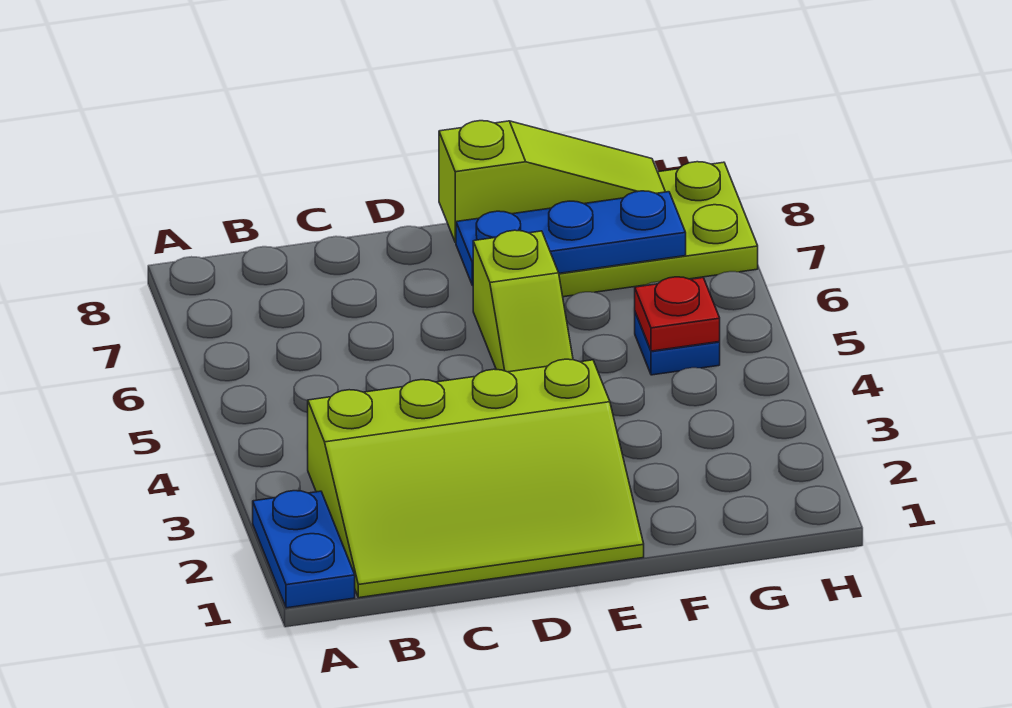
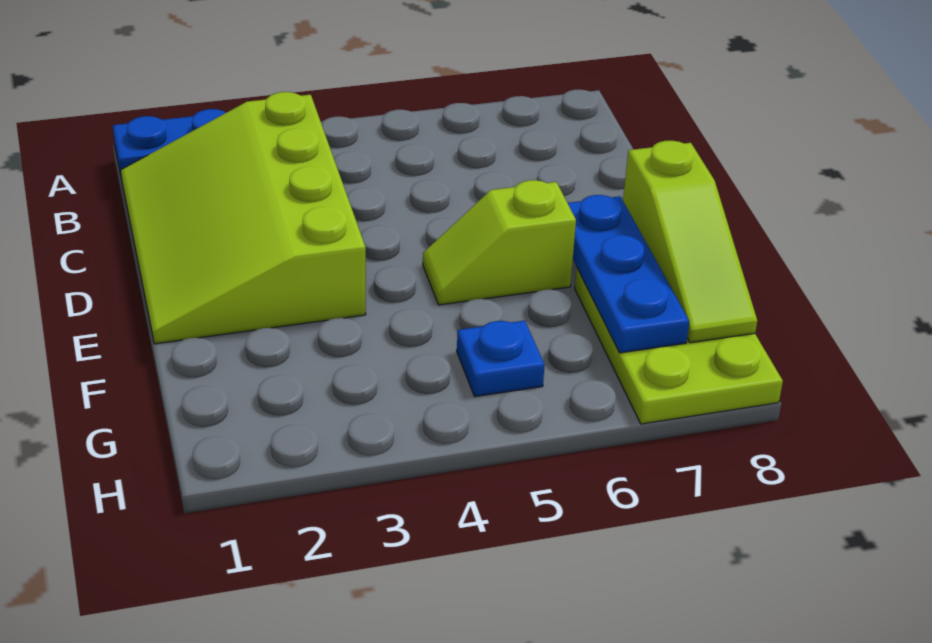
red 1x1 plate [635,277,720,351] -> none

